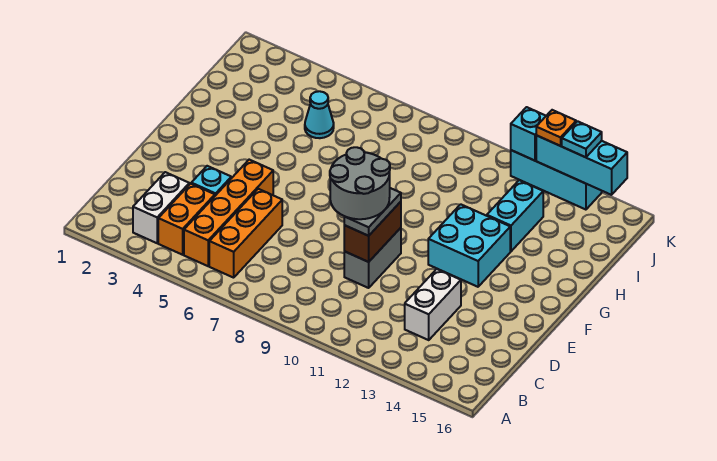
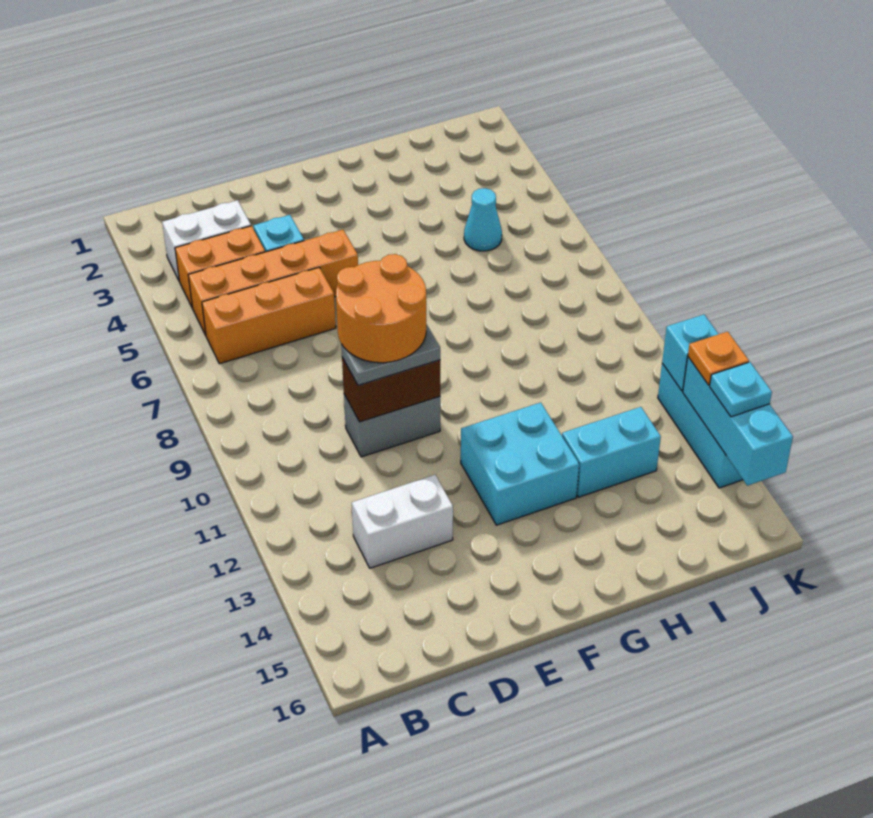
grey 2x2 round brick [330,147,390,219] -> orange 2x2 round brick [336,254,426,363]

